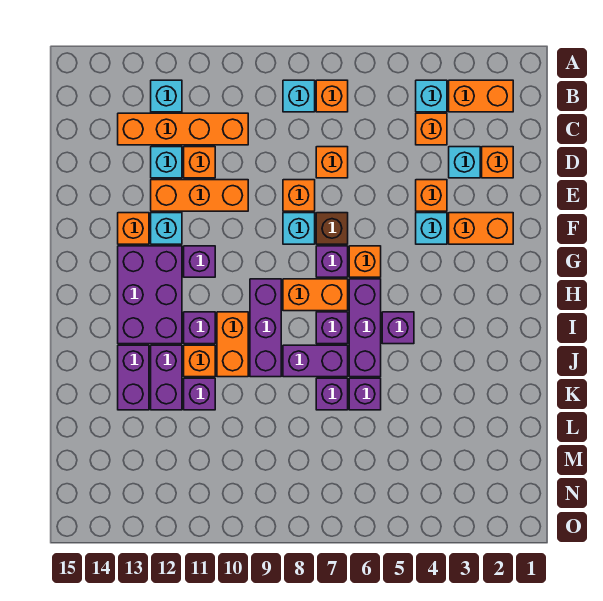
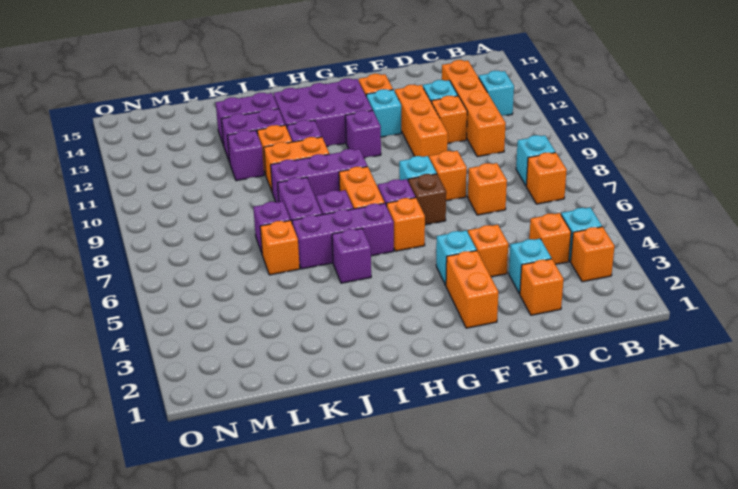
orange 1x2 brick [449,80,513,112] -> orange 1x1 brick [571,227,615,282]
purple 1x1 brick [349,378,381,410] -> orange 1x1 brick [260,220,300,275]

